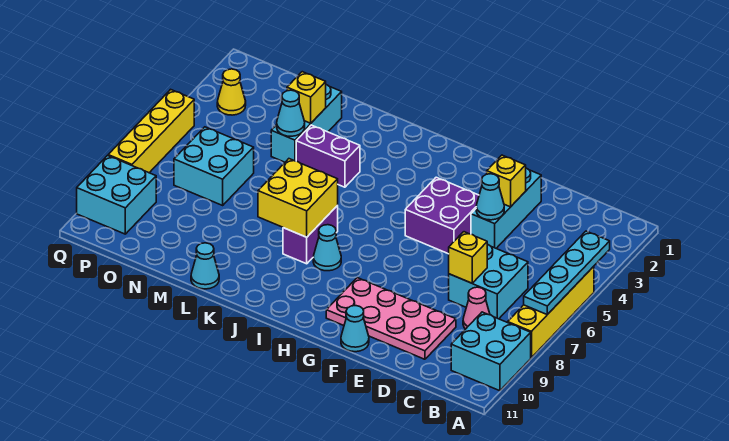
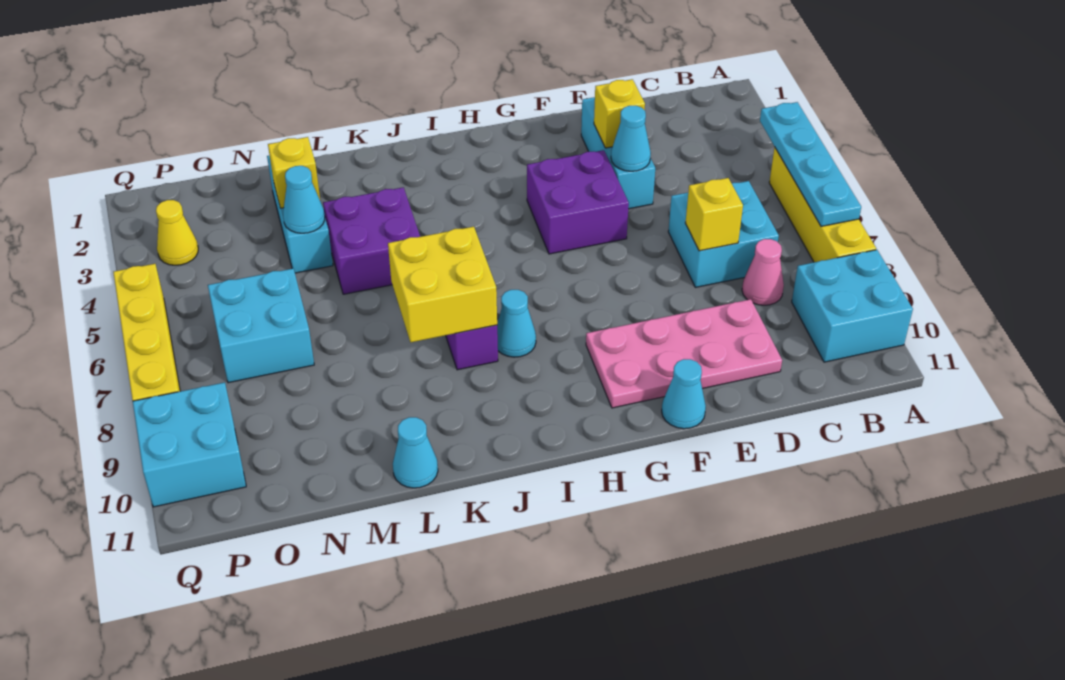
purple 1x2 brick [296,125,360,187] -> purple 2x2 brick [323,187,420,294]

